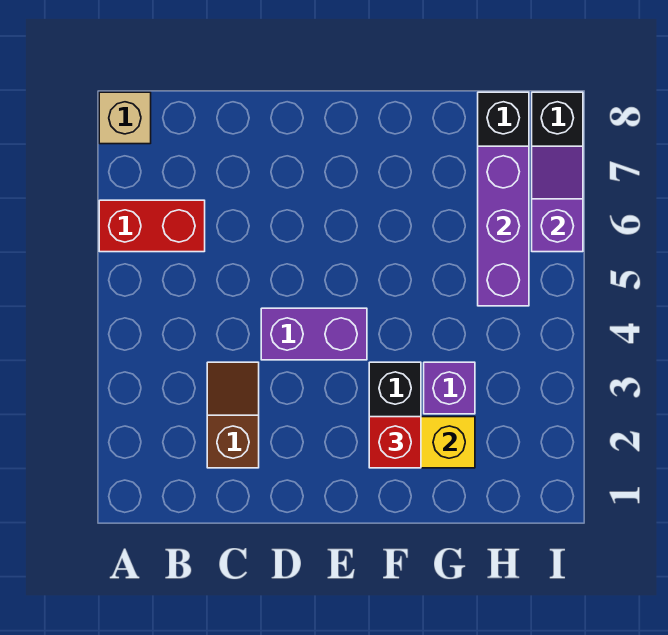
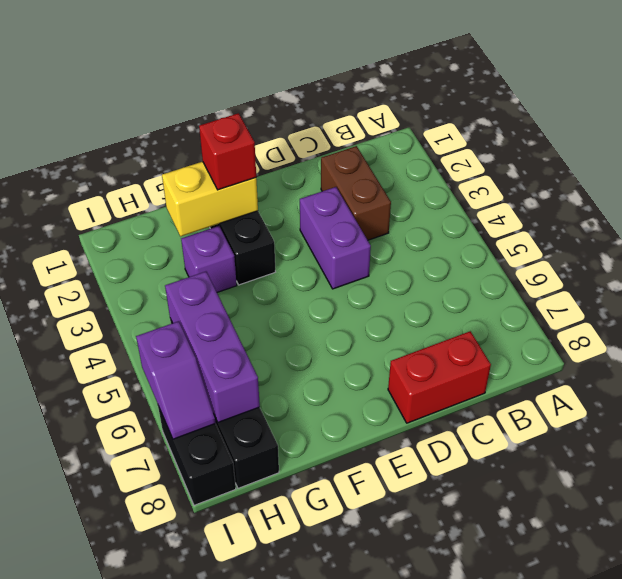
red 1x2 brick [99,200,205,252] -> red 1x2 brick moved to [388,331,491,423]
tan 1x1 brick [99,92,151,144] -> none
brown 1x2 slope [207,362,259,468] -> brown 1x2 brick [321,146,391,240]
purple 1x2 brick [261,308,367,360] -> purple 1x2 brick turned to [300,187,371,289]

